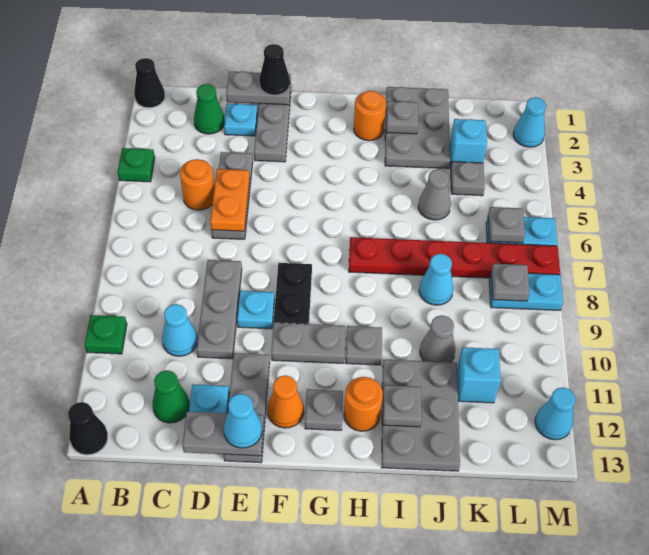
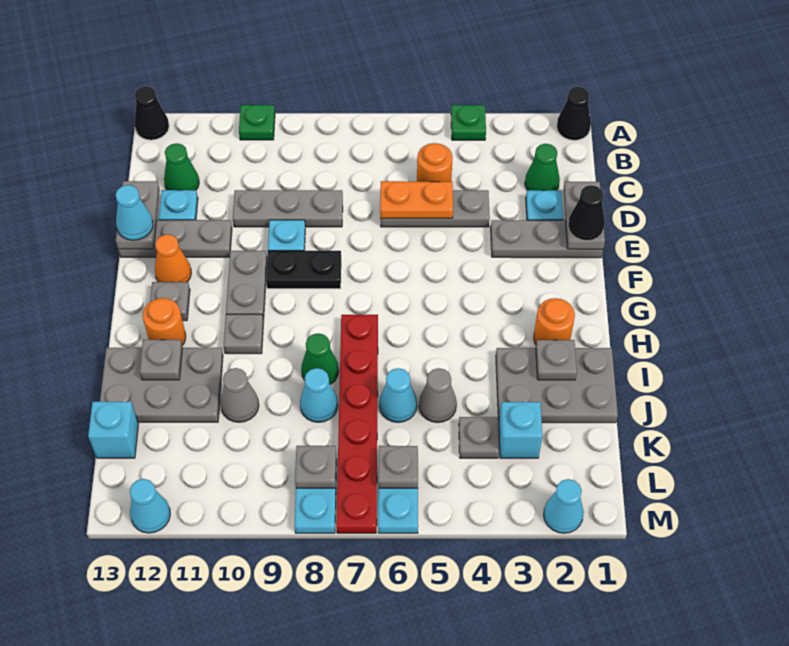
cyan 1x1 cone [162,304,198,356] -> cyan 1x1 cone moved to [379,368,417,422]
none -> green 1x1 cone [301,333,339,385]
cyan 1x1 brick [457,347,501,403] -> cyan 1x1 brick moved to [88,402,138,458]

